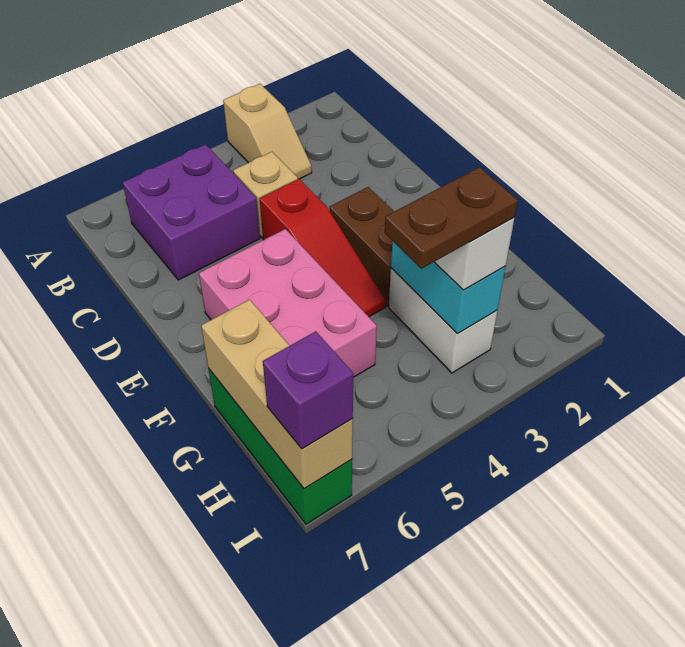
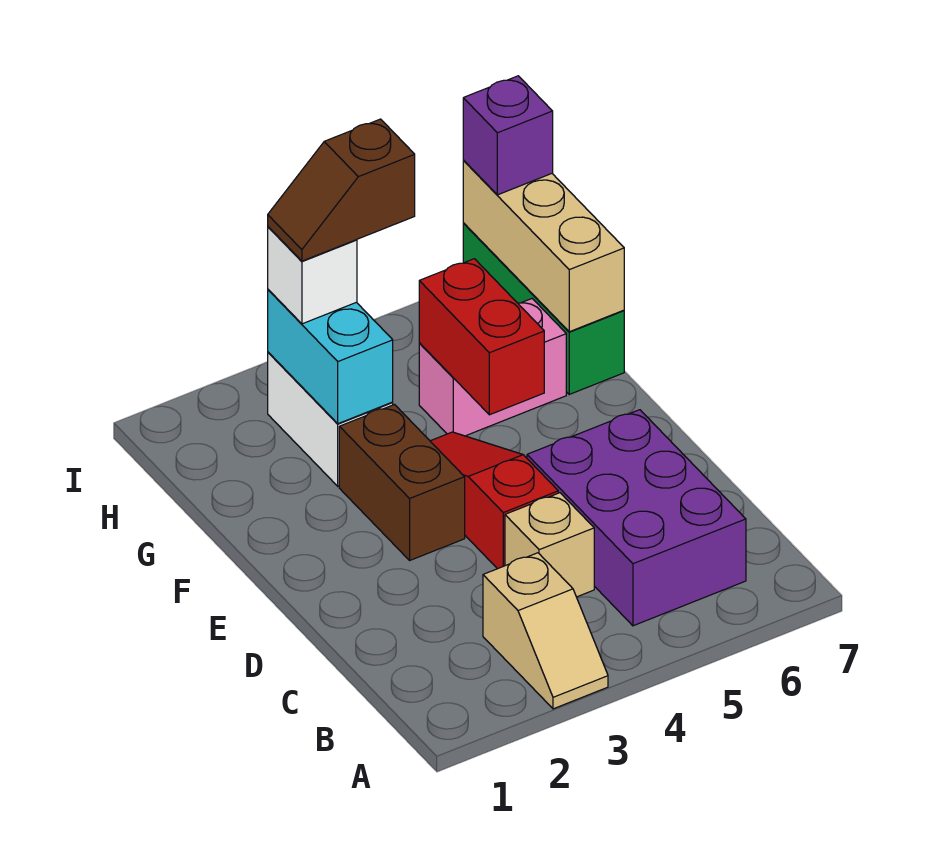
tan 1x2 slope [223,84,312,179] -> tan 1x2 slope turned to [483,553,608,709]
purple 2x2 brick [123,144,260,280] -> purple 2x3 brick [527,410,746,626]
pink 2x3 brick [199,229,377,377] -> pink 1x2 brick [419,299,566,436]
none -> red 1x2 brick [419,259,544,415]
brown 1x2 plate [385,167,518,269] -> brown 1x2 slope [268,119,415,261]

